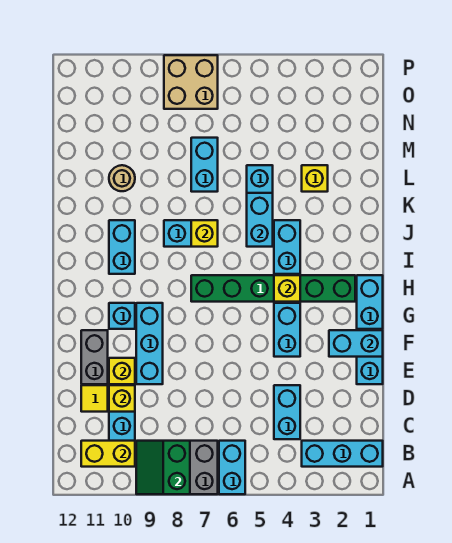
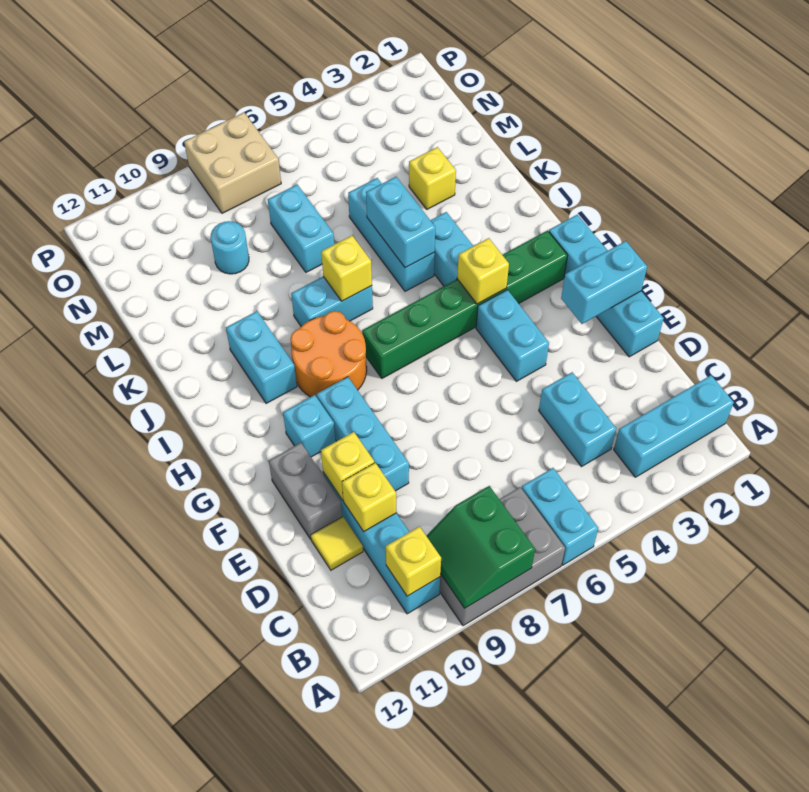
yellow 1x2 brick [81,441,135,467] -> yellow 1x1 brick [386,527,441,596]
none -> orange 2x2 round brick [290,311,367,397]
tan 1x1 round brick [109,165,135,191] -> none
none -> cyan 1x1 round brick [211,221,249,274]

